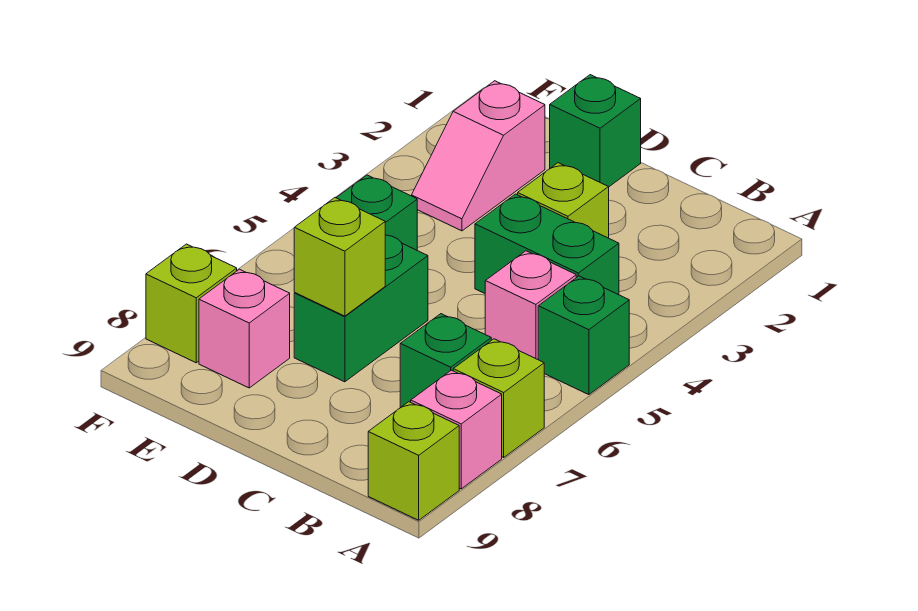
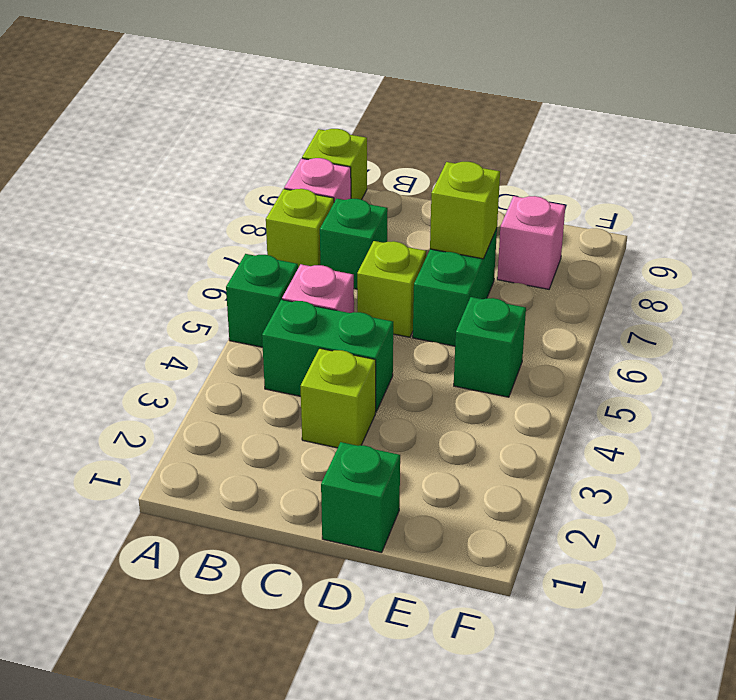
pink 1x2 slope [412,81,545,231] -> none
lime 1x1 brick [146,244,237,363] -> lime 1x1 brick moved to [357,241,426,337]

